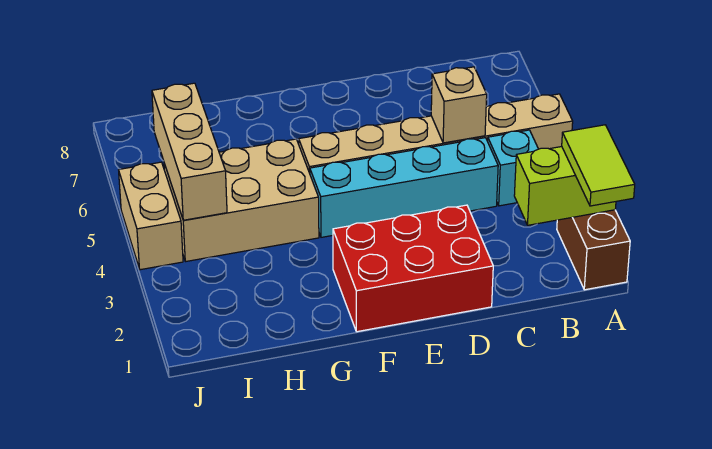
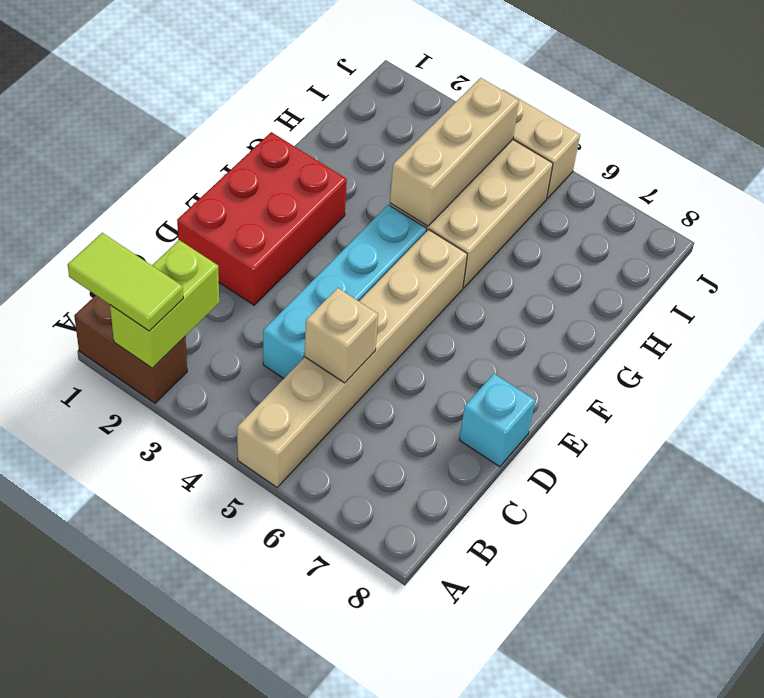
cyan 1x1 brick [488,130,538,206] -> cyan 1x1 brick moved to [459,374,535,467]
tan 1x3 brick [152,83,227,220] -> tan 1x3 brick turned to [390,78,519,226]

